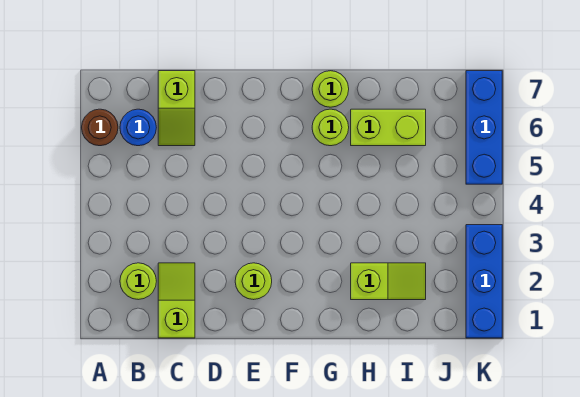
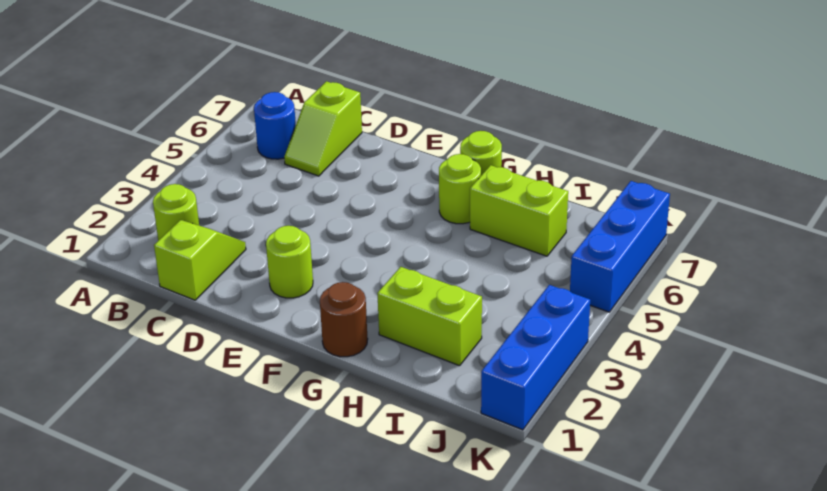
brown 1x1 round brick [82,109,118,146] -> brown 1x1 round brick moved to [320,282,368,357]
lime 1x2 slope [351,263,426,300] -> lime 1x2 brick [377,267,482,366]

